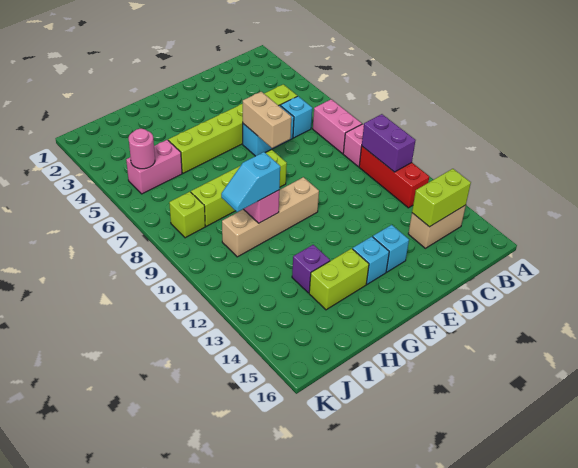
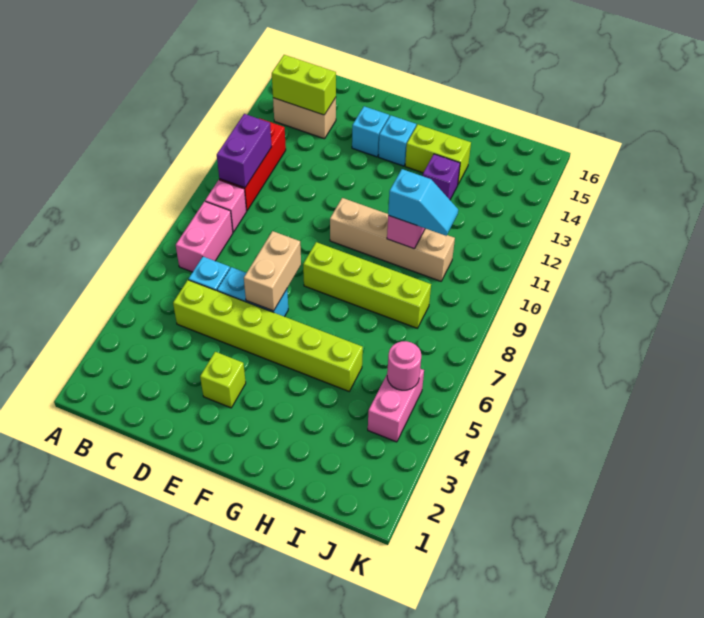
pink 1x2 brick [126,140,182,194] -> pink 1x2 brick turned to [368,369,424,442]
lime 1x1 brick [169,192,205,238] -> lime 1x1 brick moved to [200,352,246,408]

